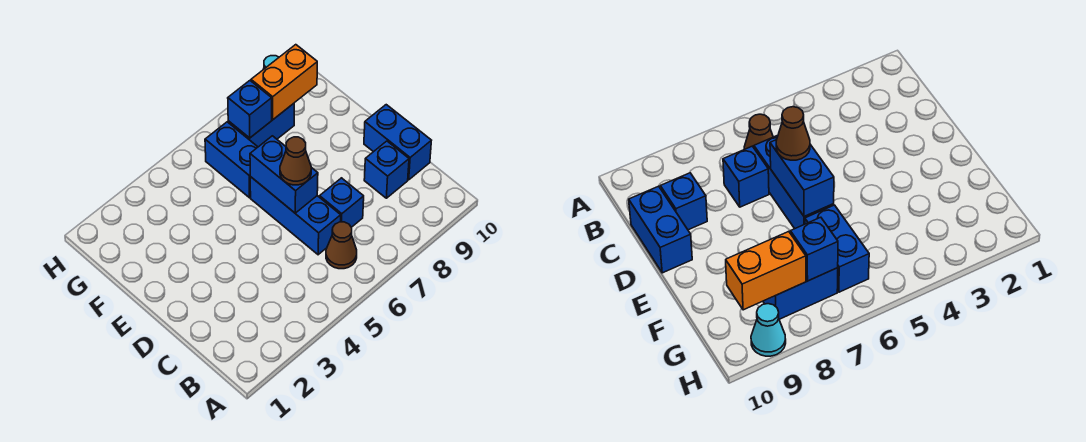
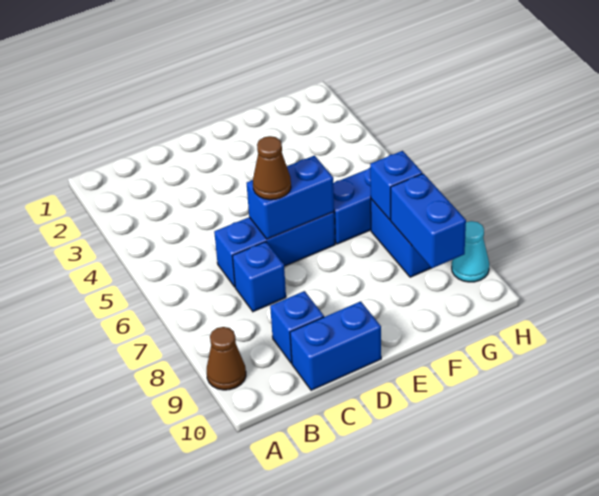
brown 1x1 cone [326,222,357,269] -> brown 1x1 cone moved to [207,327,246,390]
orange 1x2 brick [251,45,317,120] -> blue 1x2 brick [391,174,466,268]

